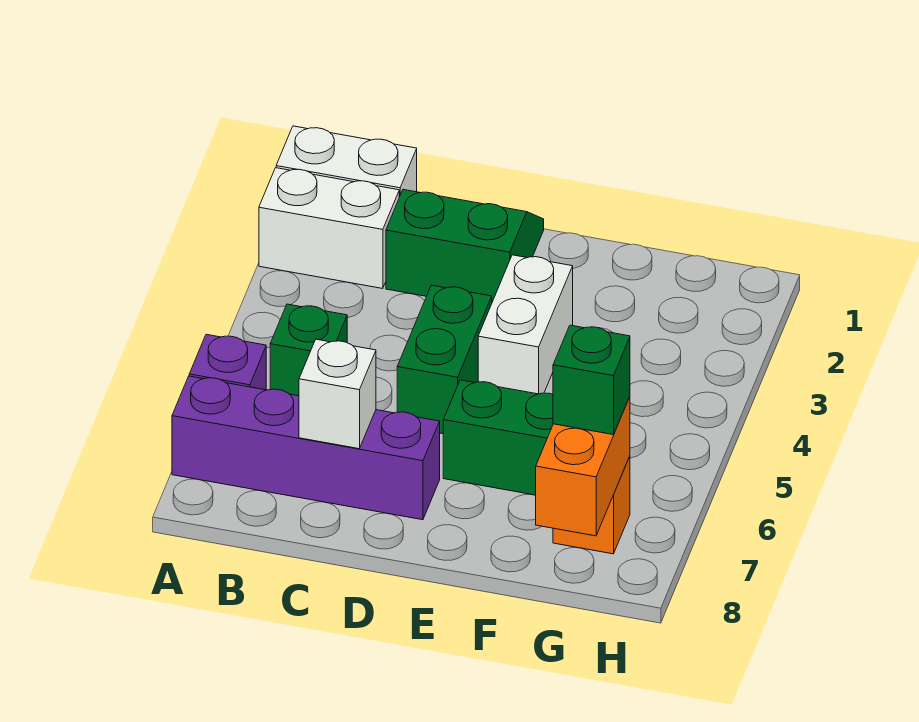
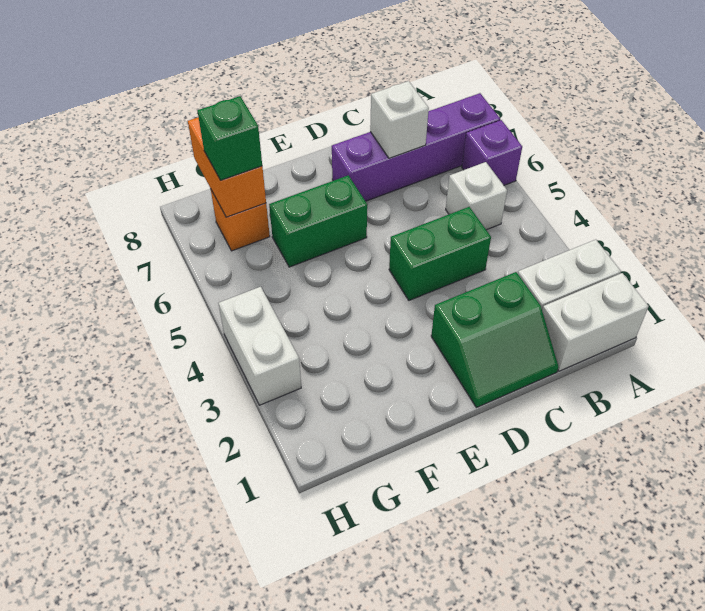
green 1x1 brick [270,304,347,396] -> white 1x1 brick [446,162,507,230]
green 1x2 brick [397,285,492,434] -> green 1x2 brick turned to [389,207,491,300]
white 1x2 brick [478,255,573,394] -> white 1x2 brick moved to [219,287,301,405]

